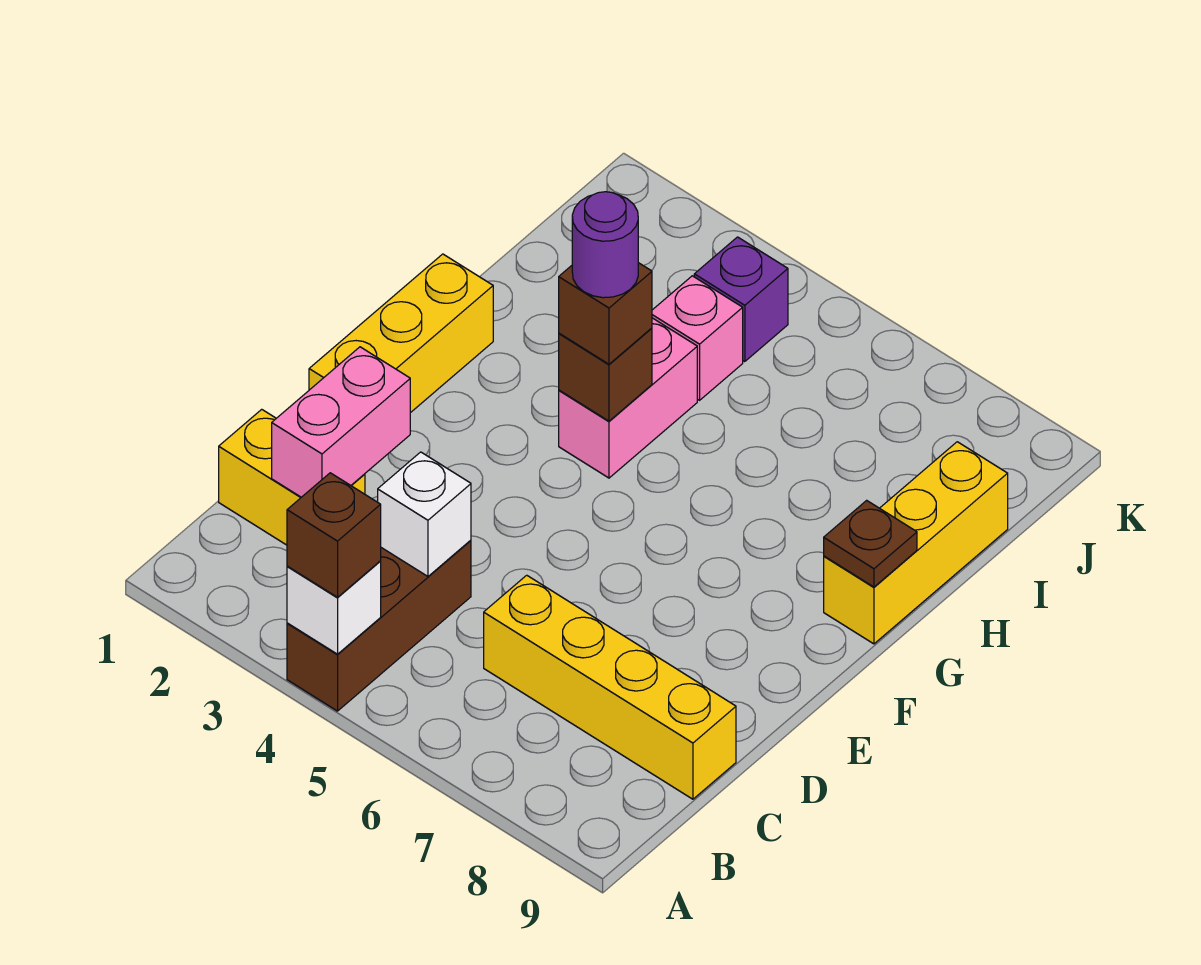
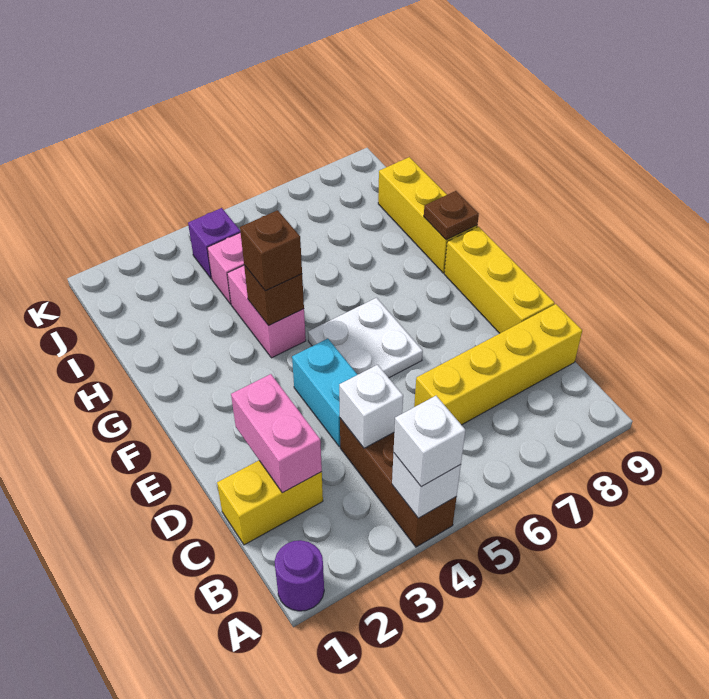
brown 1x1 brick [287,473,381,597] -> white 1x1 brick [394,396,465,487]
none -> cyan 1x2 brick [292,339,357,447]
yellow 1x3 brick [309,254,493,413] -> yellow 1x3 brick moved to [444,227,555,333]
none -> white 2x2 plate [308,298,423,378]
purple 1x1 round brick [572,192,638,298] -> purple 1x1 round brick moved to [275,540,324,611]

